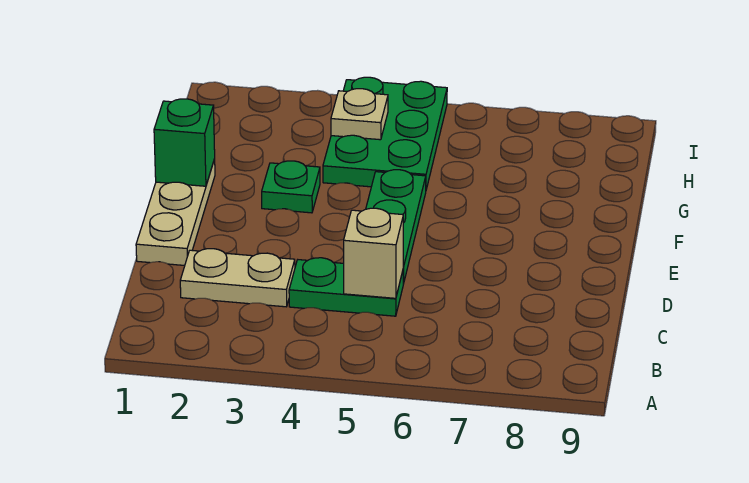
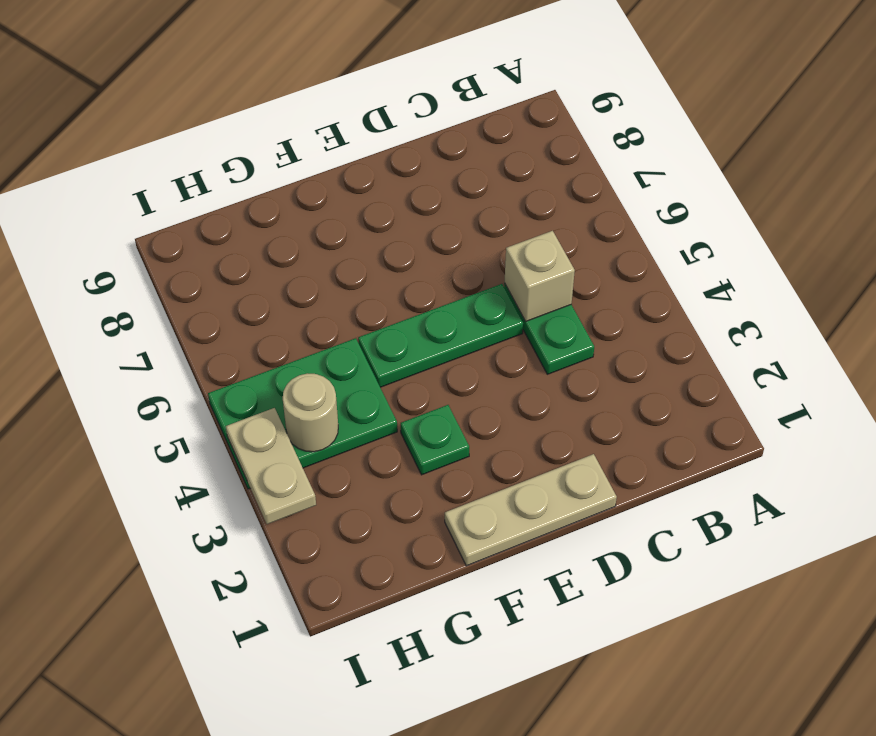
tan 1x2 plate [180,249,295,307] -> tan 1x2 plate moved to [226,408,316,524]
green 1x1 brick [154,99,215,186] -> none
tan 1x1 plate [331,89,388,140] -> tan 1x1 round brick [283,373,338,452]

